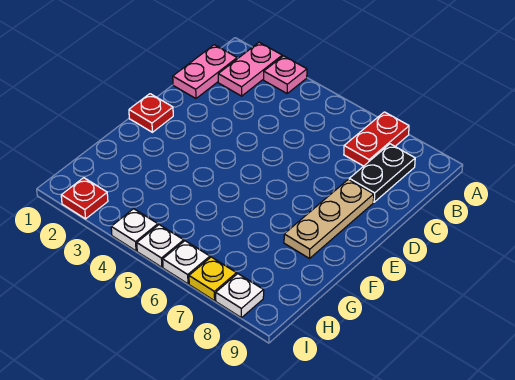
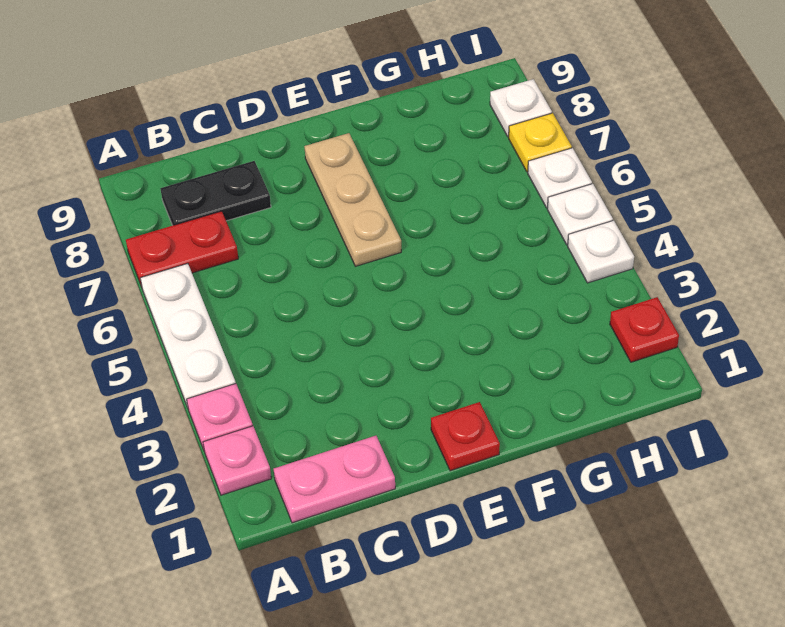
pink 1x2 plate [218,42,282,96] -> pink 1x1 plate [203,426,271,495]
none -> white 1x3 plate [140,263,236,408]
tan 1x3 plate [284,179,374,258] -> tan 1x3 plate turned to [304,133,401,266]

